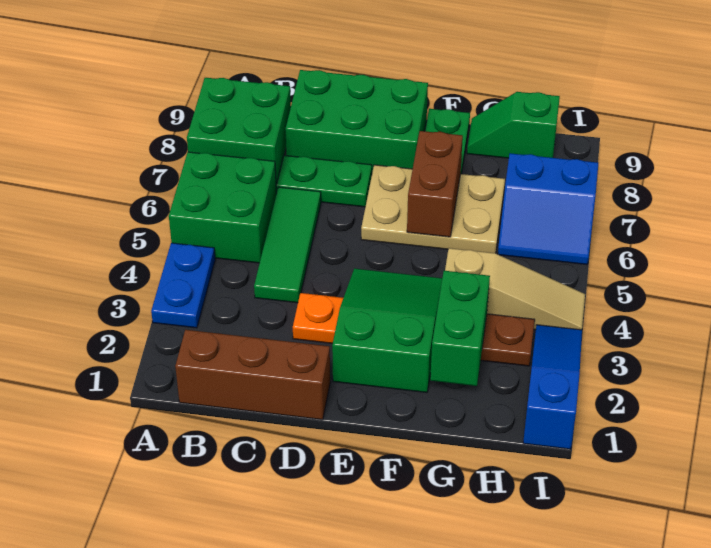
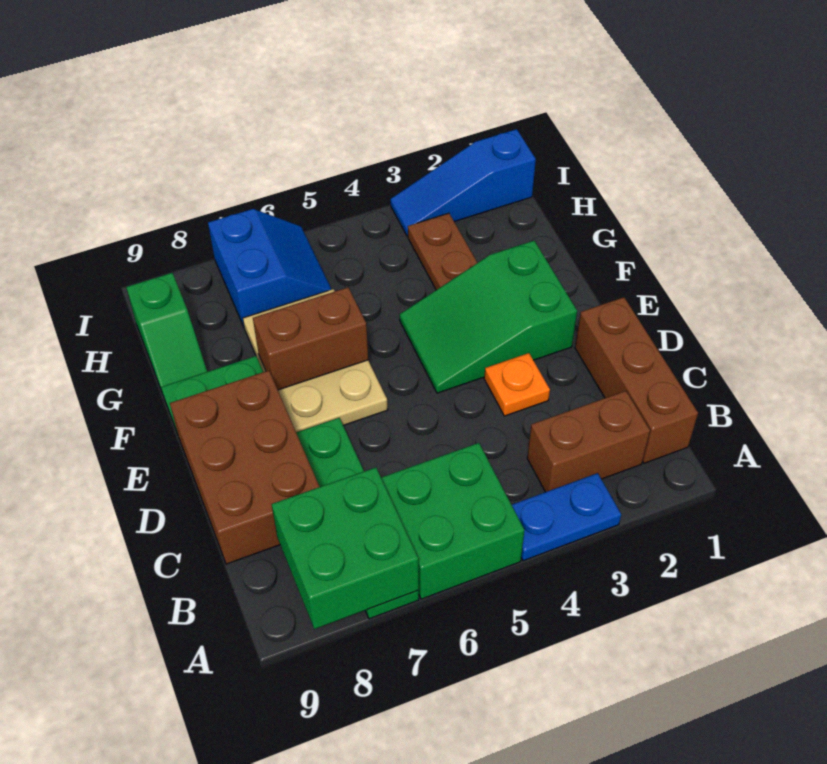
none -> brown 1x2 brick [527,391,650,492]
green 1x3 tile [254,187,321,303] -> none
green 2x3 brick [285,70,428,172] -> brown 2x3 brick [170,371,320,564]
green 1x2 brick [430,271,490,386] -> none
tan 1x3 slope [445,248,585,330] -> none

